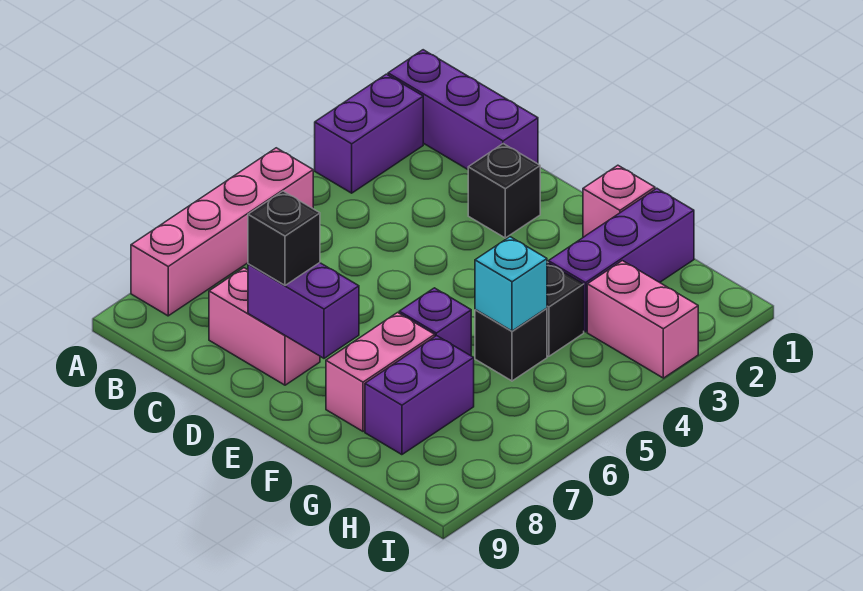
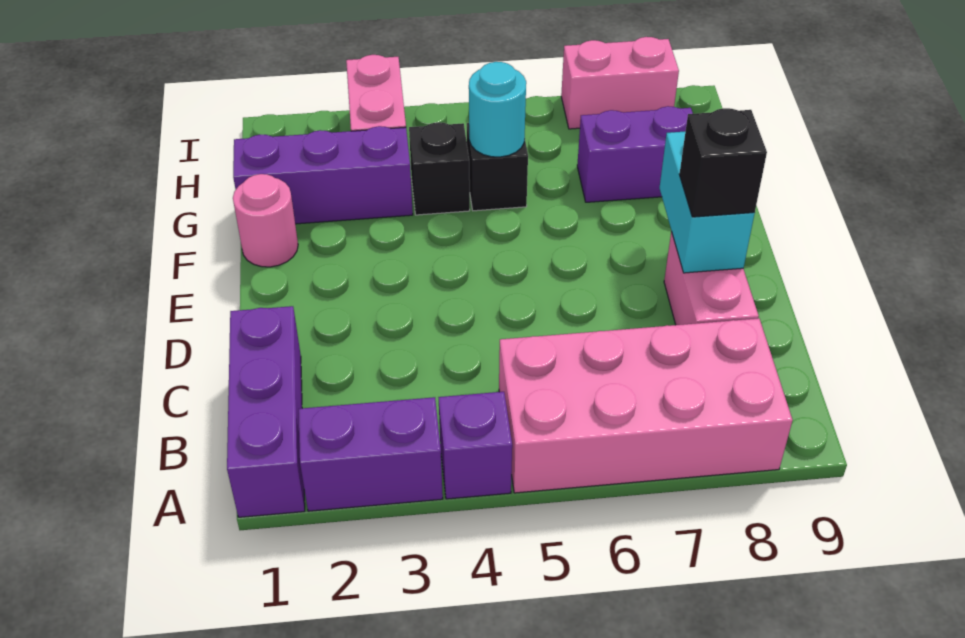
pink 1x4 brick [131,148,313,316] -> pink 2x4 brick [499,318,793,493]
black 1x1 brick [468,144,540,238] -> none
purple 1x2 brick [248,263,359,358] -> cyan 1x2 brick [660,132,755,273]
pink 1x1 brick [583,165,655,237] -> pink 1x1 round brick [233,174,298,267]
purple 1x1 brick [399,288,471,356] -> purple 1x1 brick moved to [438,392,512,499]
pink 1x2 brick [326,313,435,431] -> pink 1x2 brick moved to [561,37,679,129]
cyan 1x1 brick [475,237,547,331] -> cyan 1x1 round brick [469,62,526,157]

